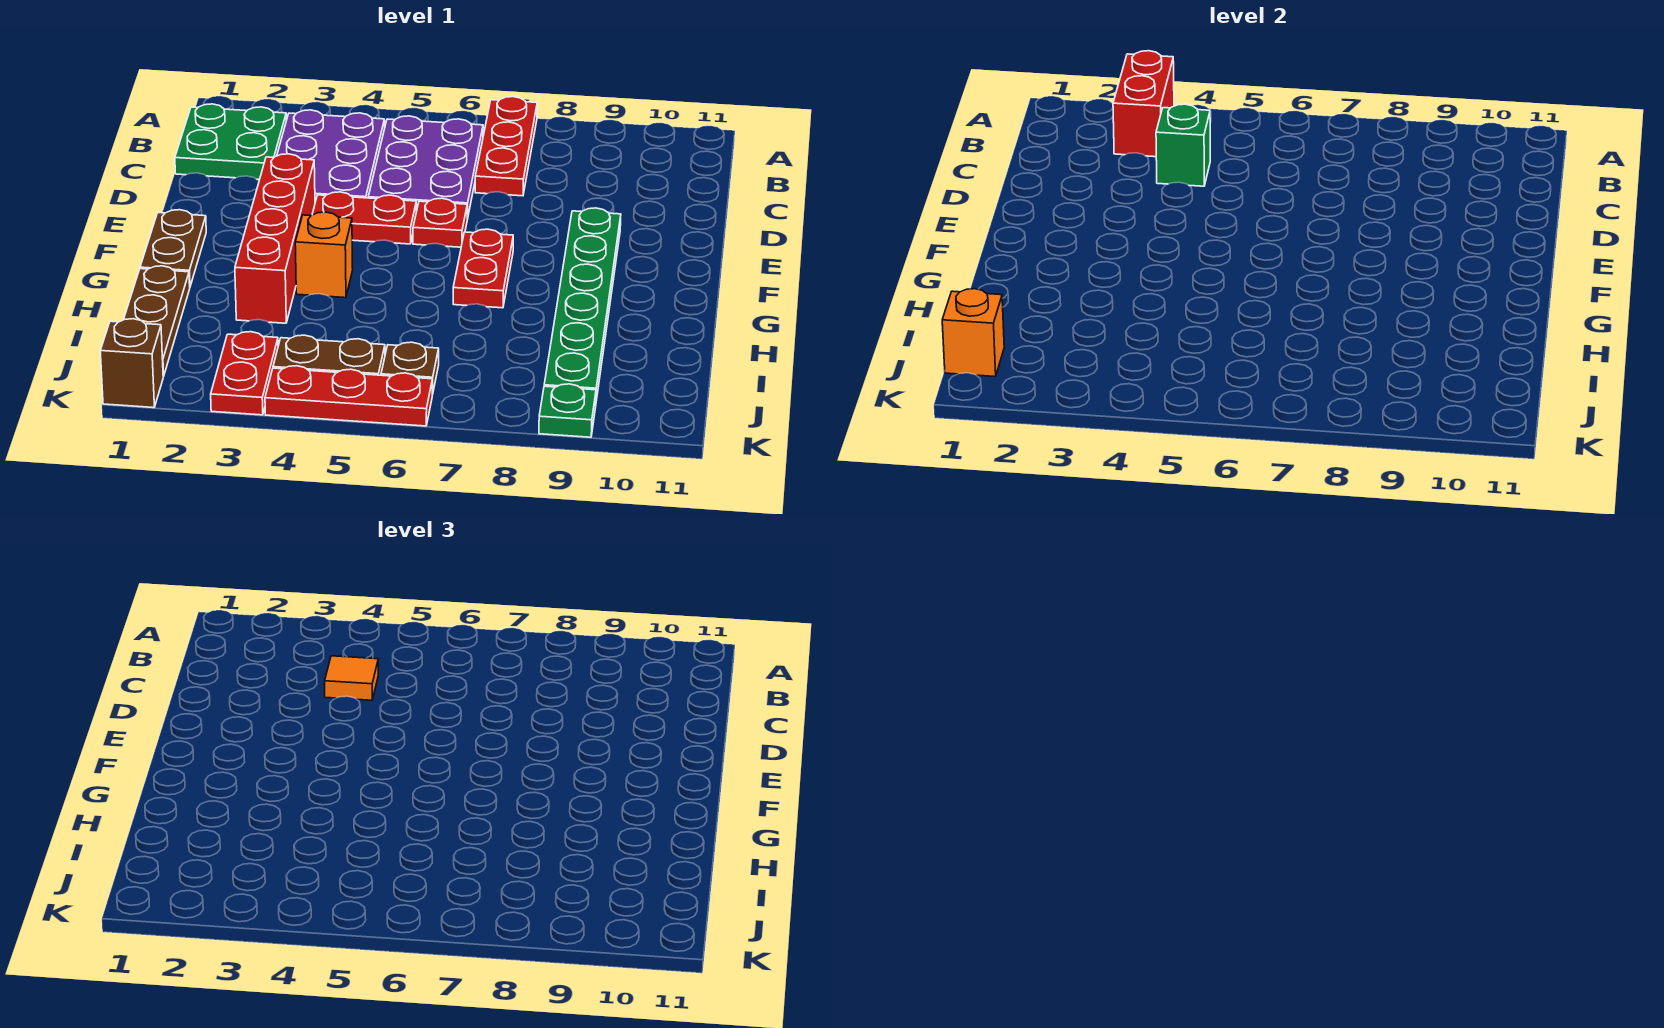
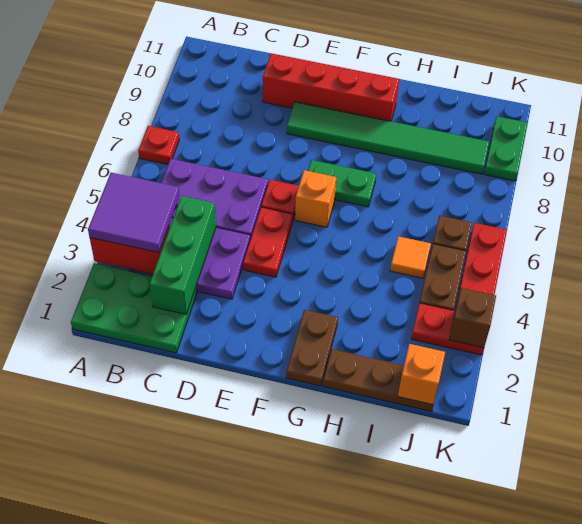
none -> purple 2x2 tile [88,173,180,253]
red 1x3 plate [475,97,537,196] -> red 1x1 plate [138,126,179,164]
green 2x2 plate [175,104,286,179] -> green 2x3 plate [71,263,197,353]
green 1x1 brick [1156,104,1210,186] -> green 1x3 brick [149,196,216,314]
orange 1x1 tile [325,656,378,700] -> orange 1x1 tile moved to [390,236,431,278]
red 1x4 brick [235,154,315,323] -> red 1x4 brick moved to [263,53,399,121]
green 1x6 plate [544,208,621,401] -> green 1x6 tile [287,102,489,174]
brown 1x2 plate [140,210,206,286] -> brown 1x2 plate turned to [286,310,338,386]
red 1x2 plate [453,229,513,308] -> green 1x2 plate [308,160,376,207]
orange 1x1 brick [295,212,353,298] -> orange 1x1 brick moved to [295,170,336,227]
brown 1x1 brick [100,319,163,408] -> brown 1x1 brick moved to [449,288,496,348]
green 1x1 plate [539,384,596,437] -> green 1x2 plate [484,116,528,181]

